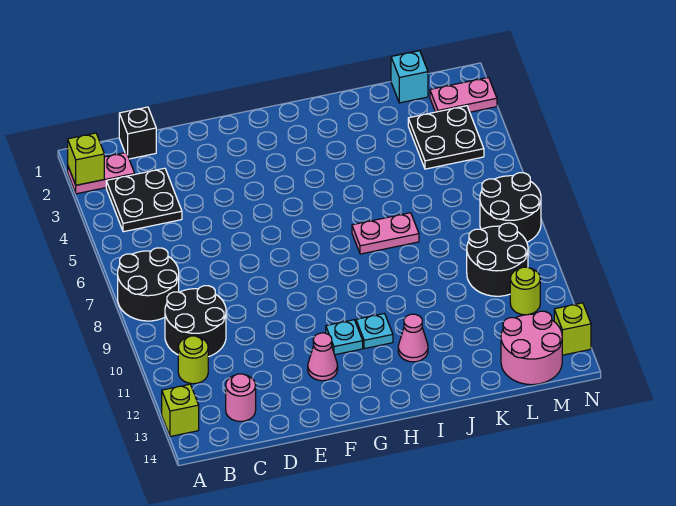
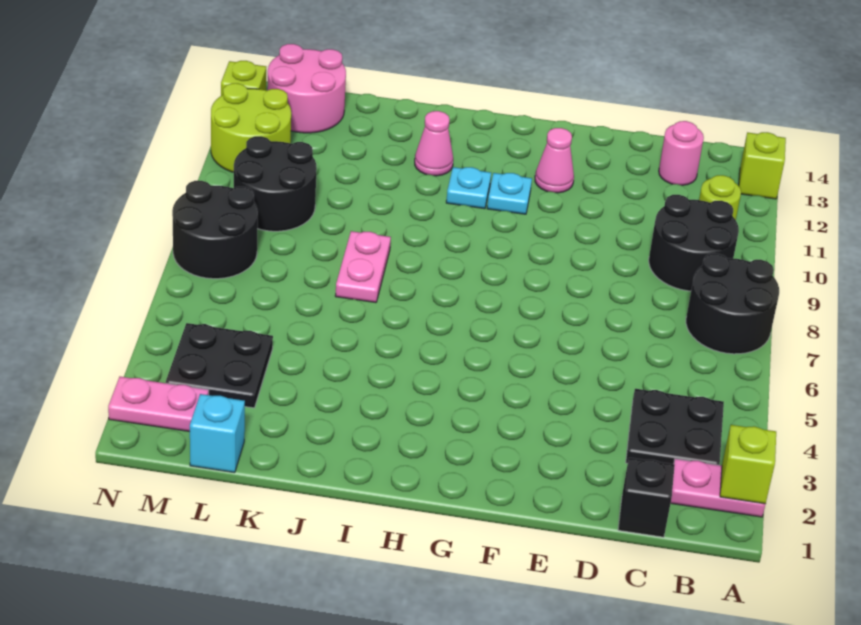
pink 1x2 plate [352,213,419,254] -> pink 1x2 plate turned to [335,231,391,303]
lime 1x1 round brick [510,267,540,315] -> lime 2x2 round brick [211,83,291,172]

